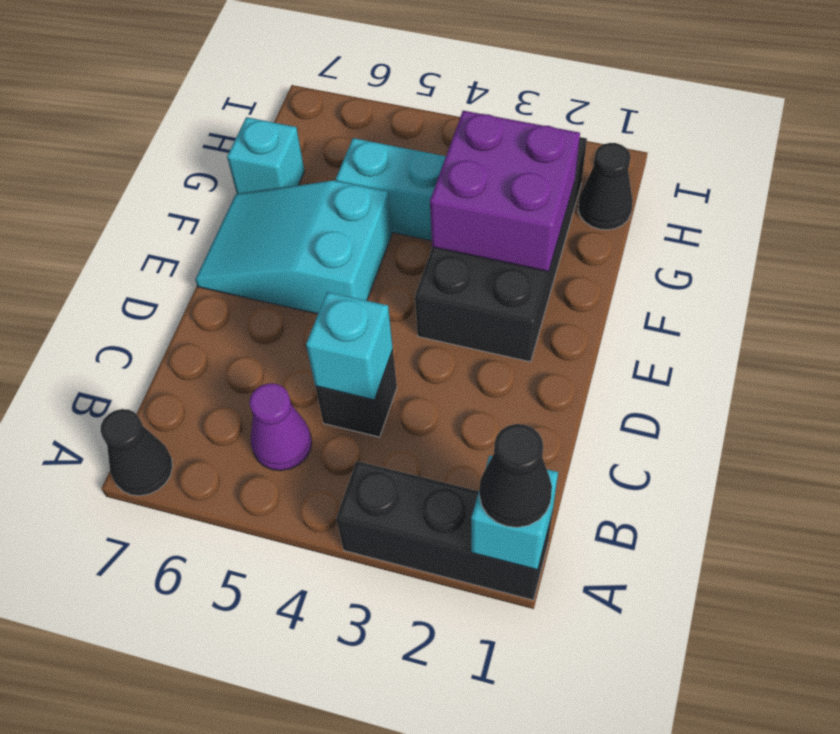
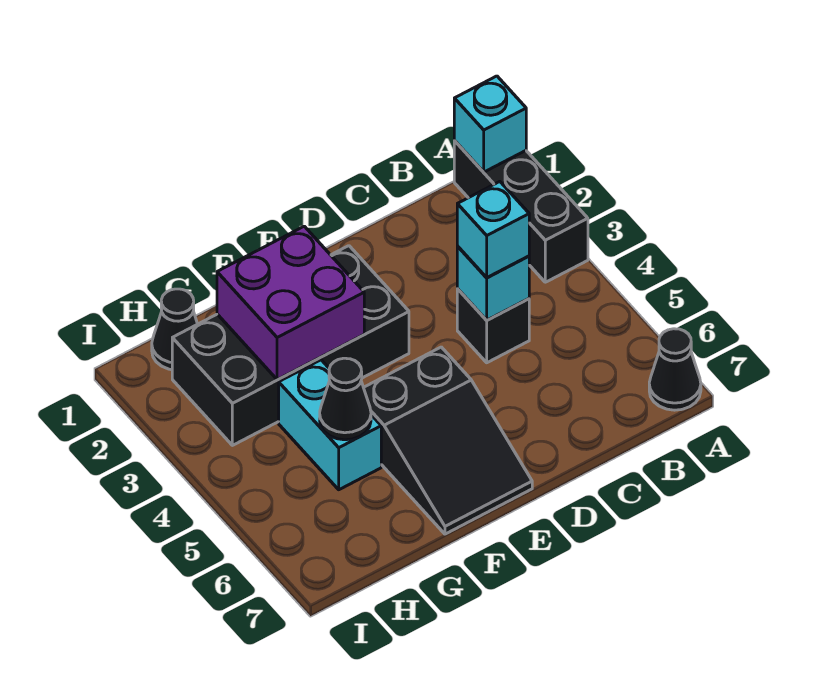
black 1x1 cone [479,424,552,527] -> black 1x1 cone moved to [320,358,371,440]
purple 1x1 cone [250,383,312,471] -> none
cyan 2x3 slope [195,181,392,314] -> black 2x3 slope [364,347,532,534]
cyan 1x1 brick [227,117,305,194] -> cyan 1x1 brick moved to [457,182,529,278]

